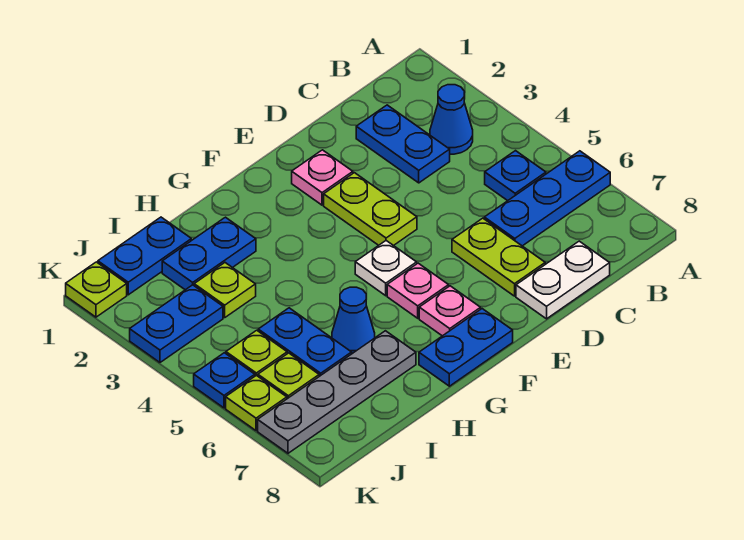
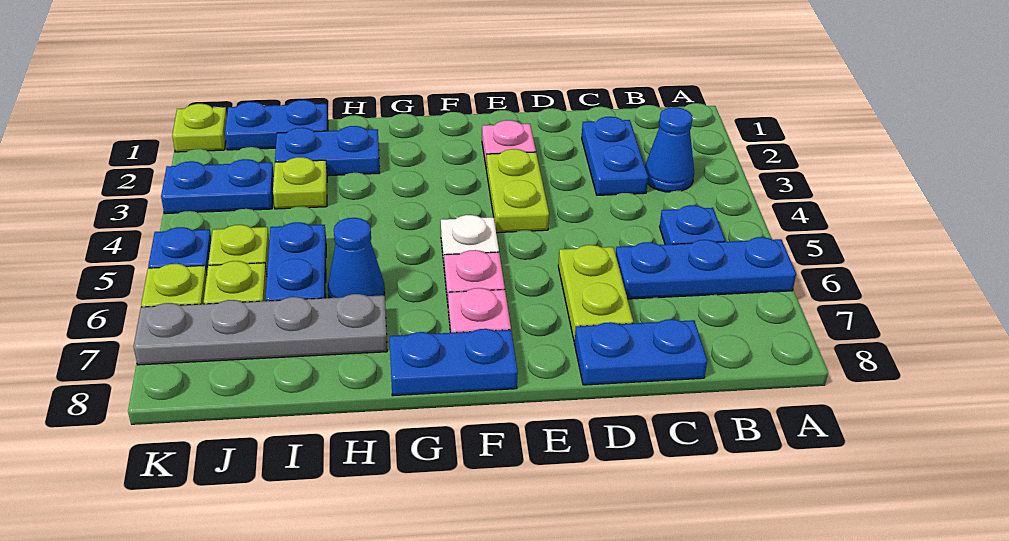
white 1x2 plate [516,241,610,319] -> blue 1x2 plate [575,319,707,385]

